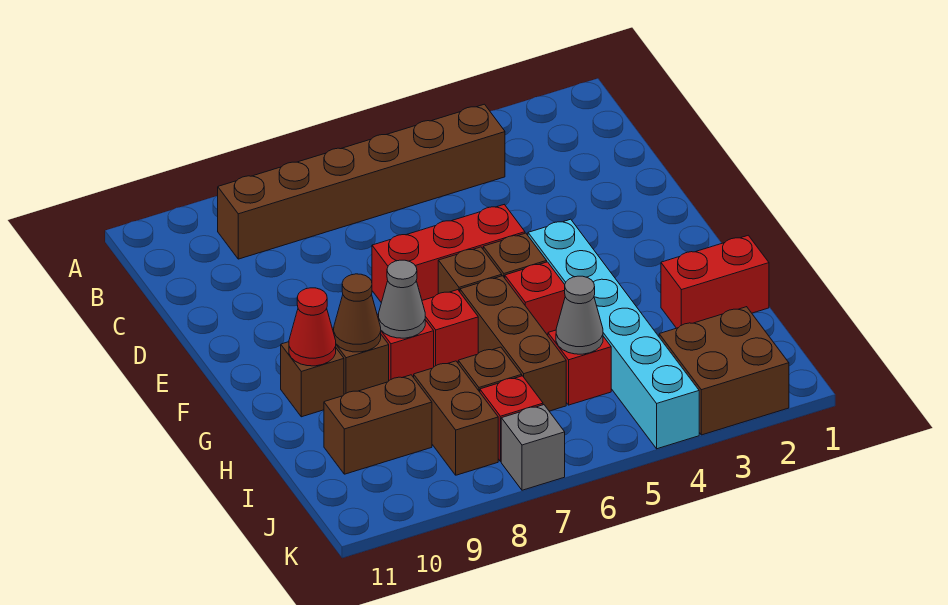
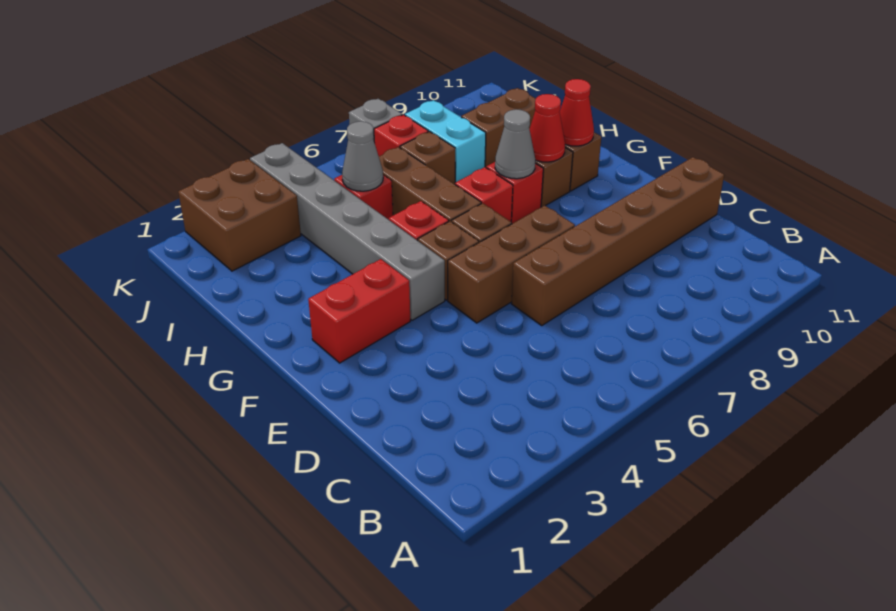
brown 1x6 brick [218,104,505,259] -> brown 1x6 brick moved to [511,157,724,325]
red 1x3 brick [372,205,525,303] -> brown 1x3 brick [448,206,575,323]
cyan 1x6 brick [528,219,699,449] -> grey 1x6 brick [250,143,445,320]
brown 1x1 cone [334,274,381,352] -> red 1x1 cone [530,94,565,162]
red 1x2 brick [661,235,769,328] -> red 1x2 brick moved to [308,259,410,363]
brown 1x2 brick [414,361,498,475] -> cyan 1x2 brick [405,100,486,182]

